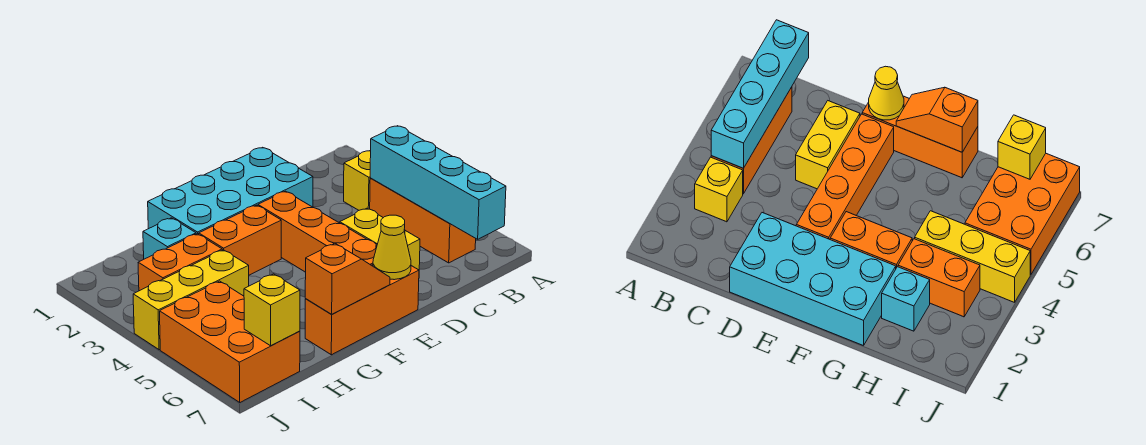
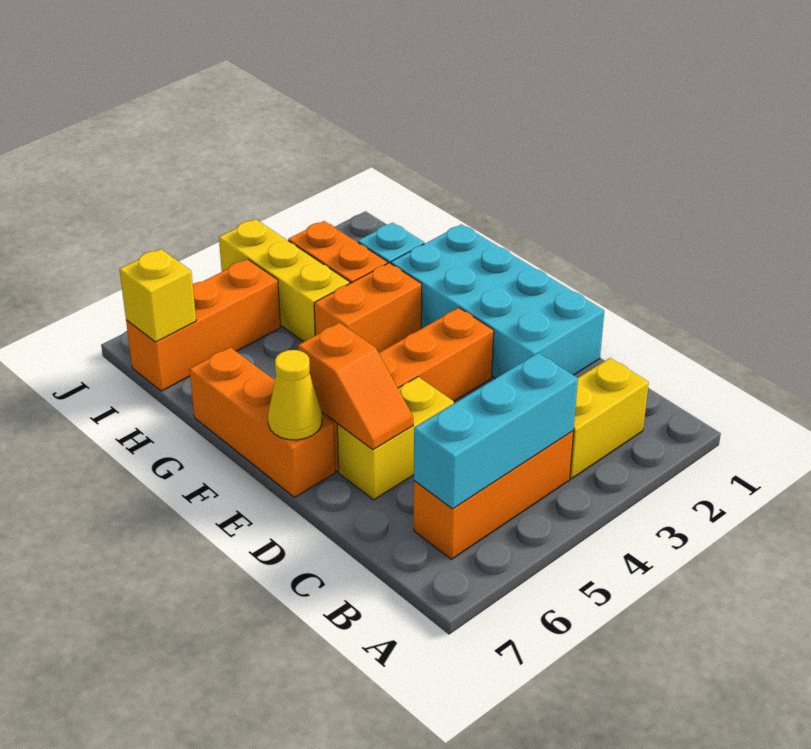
yellow 1x1 brick [344,150,371,210] -> yellow 1x2 brick [570,358,649,479]
cyan 1x4 brick [370,126,506,239] -> cyan 1x3 brick [414,353,578,509]
orange 1x2 brick [199,205,281,275] -> orange 1x2 brick turned to [314,263,422,353]
orange 1x2 slope [305,244,390,314] -> orange 1x2 slope moved to [298,323,413,450]
orange 2x3 brick [160,281,300,402] -> orange 1x3 brick [126,259,281,391]

